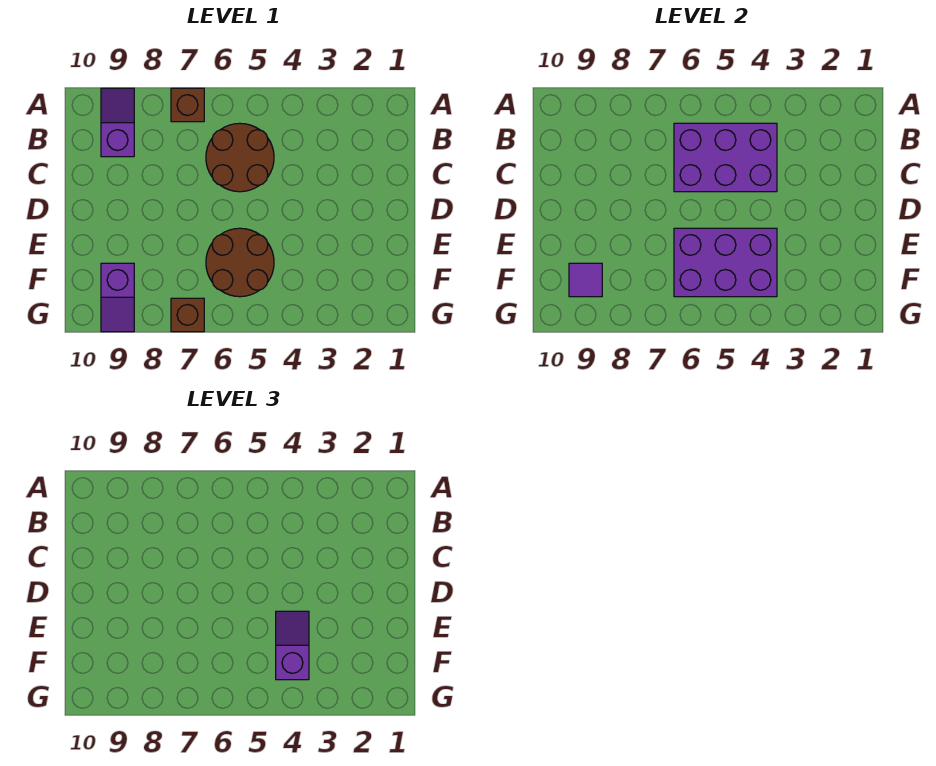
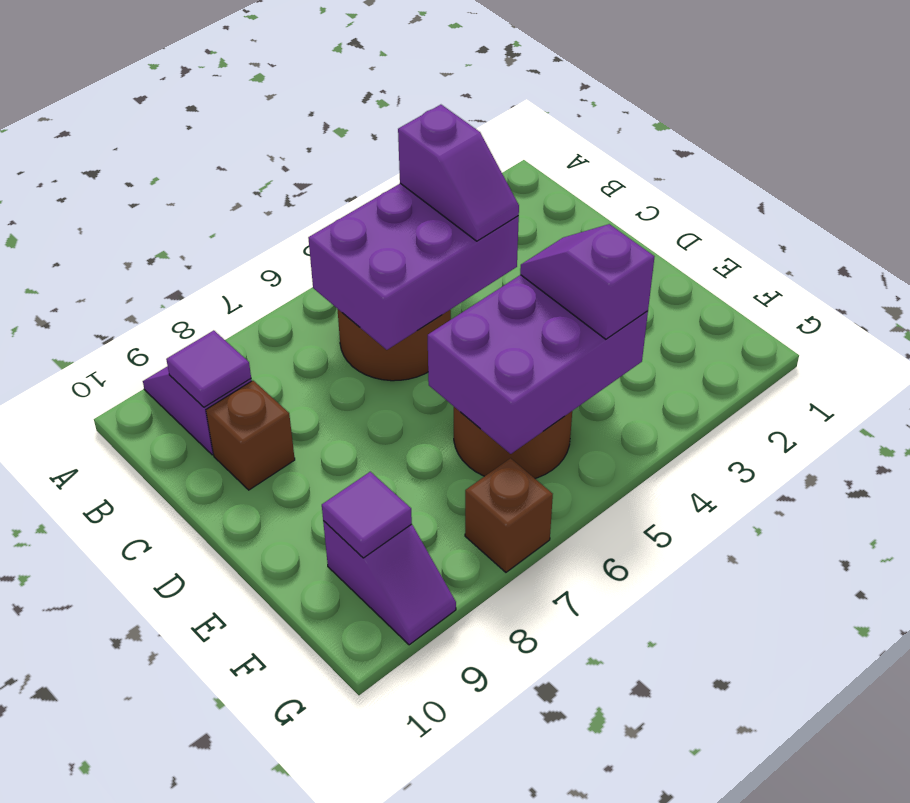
brown 1x1 brick [171,88,204,122] -> brown 1x1 brick moved to [206,381,295,490]
none -> purple 1x2 slope [398,105,519,241]
none -> purple 1x1 tile [166,330,251,407]

